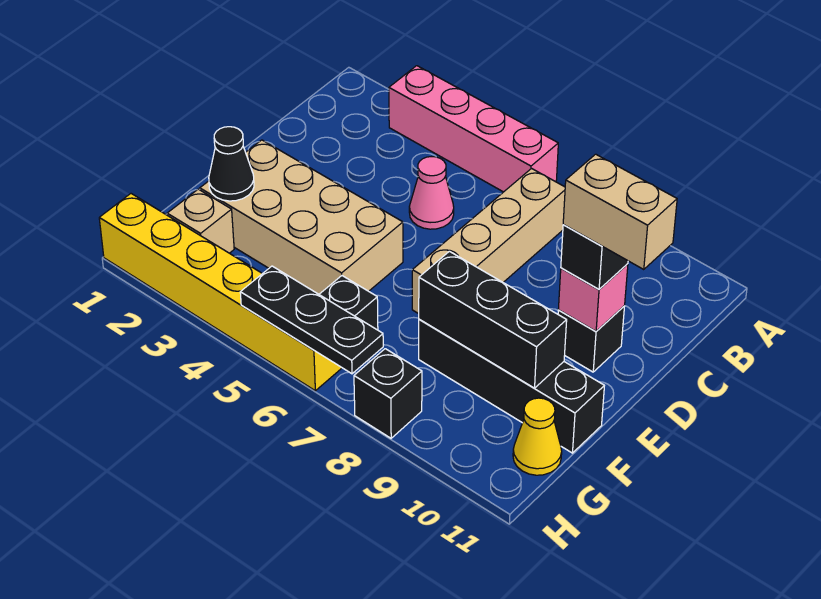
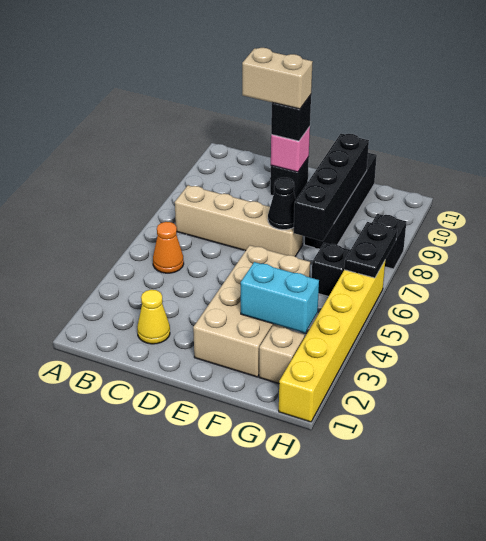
pink 1x4 brick [389,66,558,192] -> none
none -> orange 1x1 cone [153,222,184,273]
pink 1x1 cone [409,157,454,229] -> none
tan 1x2 brick [563,154,677,269] -> tan 1x2 brick turned to [242,48,313,109]
black 1x1 cone [209,127,254,201] -> black 1x1 cone moved to [268,177,296,230]
none -> cyan 1x2 brick [241,262,319,333]
black 1x3 brick [419,251,567,388] -> black 1x4 brick [294,134,369,241]
yellow 1x1 cone [513,398,562,475] -> yellow 1x1 cone moved to [137,290,170,344]
black 1x3 plate [240,266,383,374] -> black 1x2 plate [344,222,397,278]

